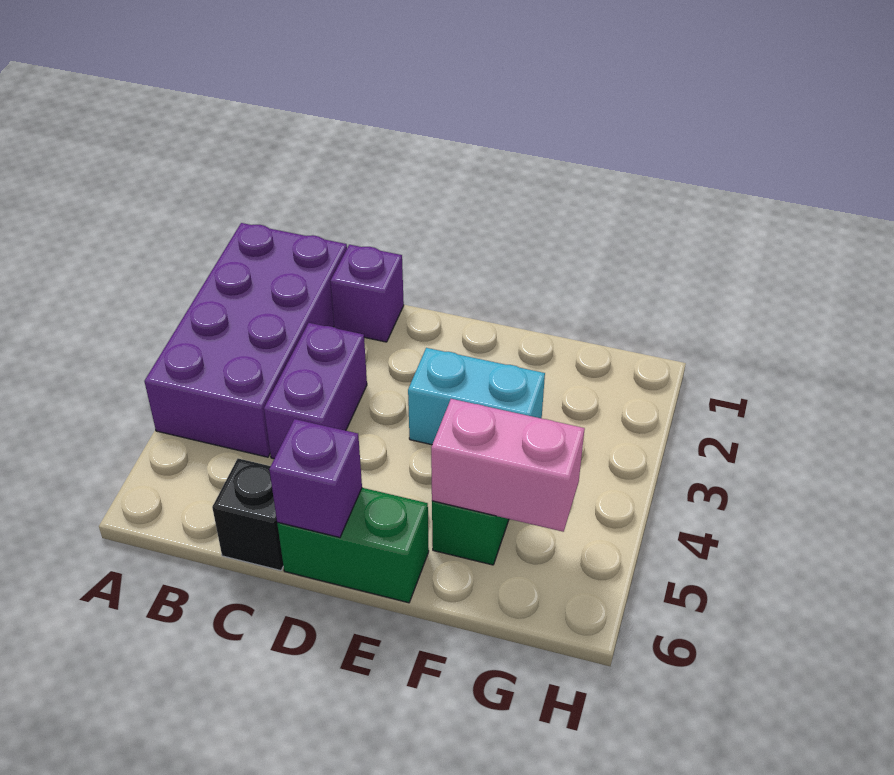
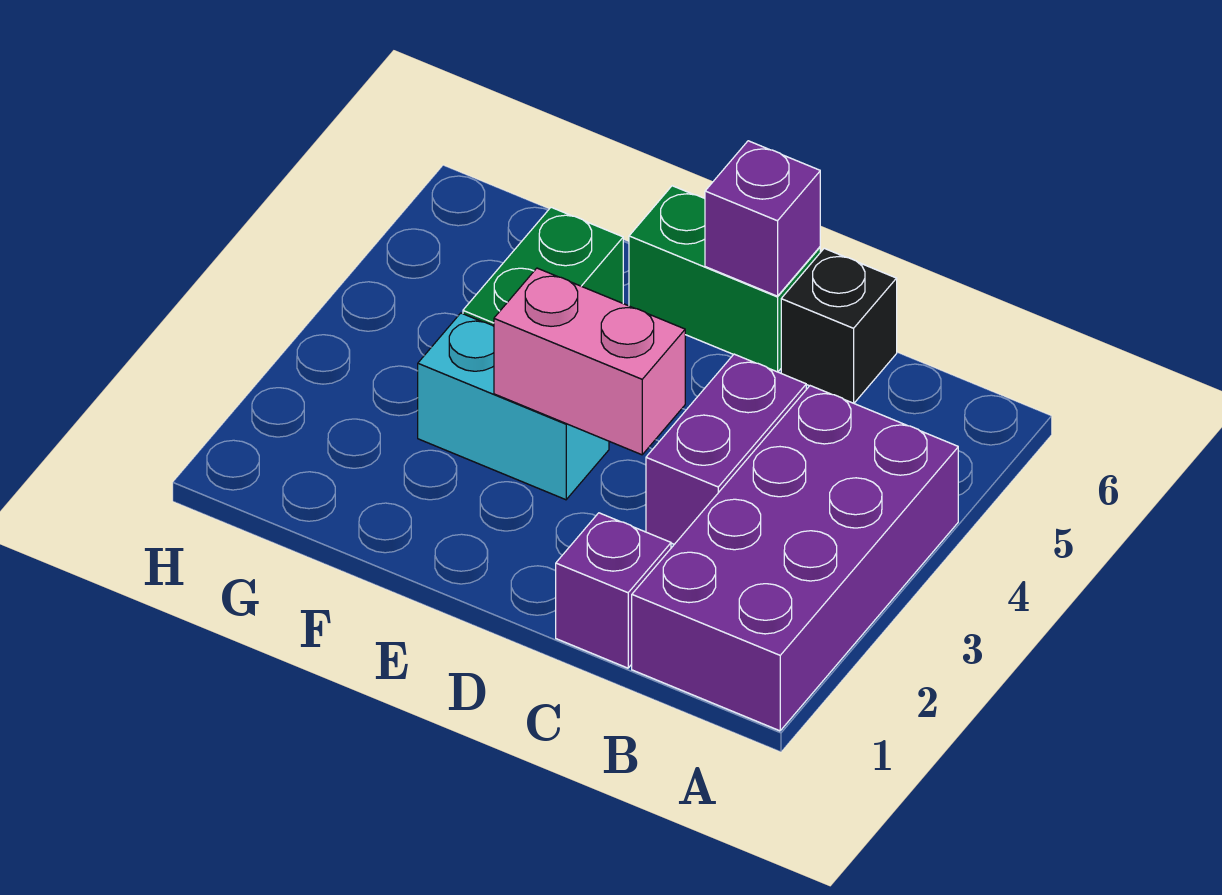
pink 1x2 brick [431,399,585,532] -> pink 1x2 brick moved to [494,268,685,455]

